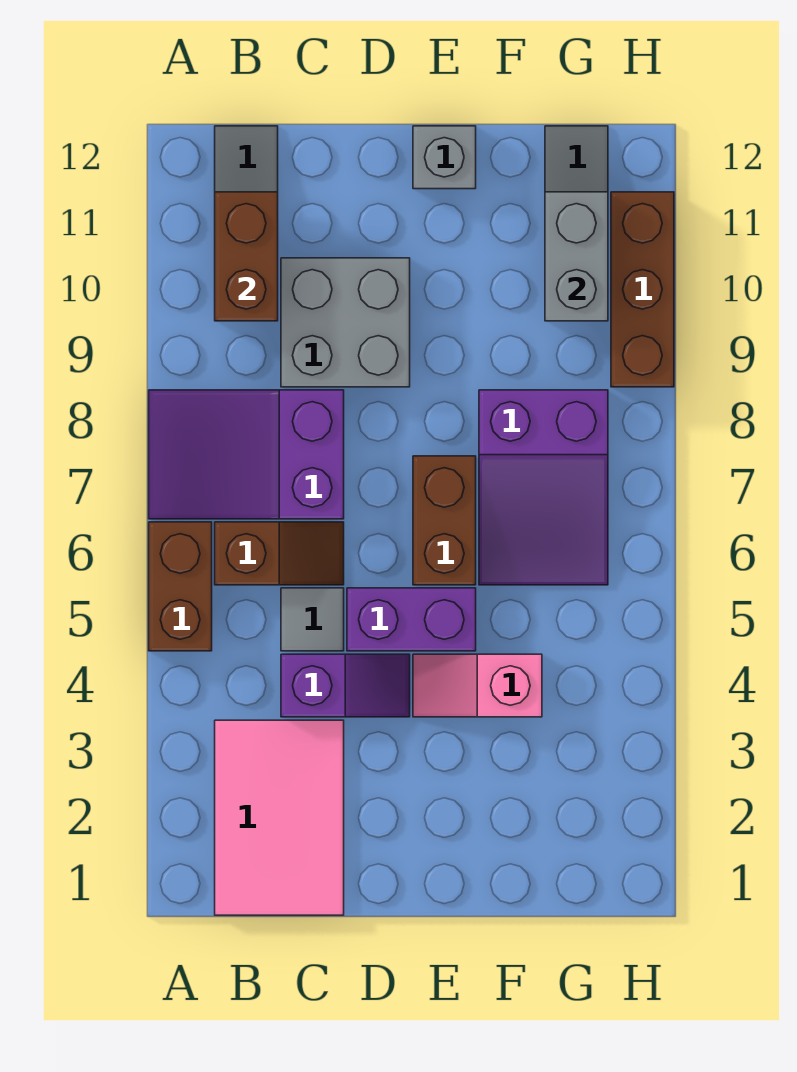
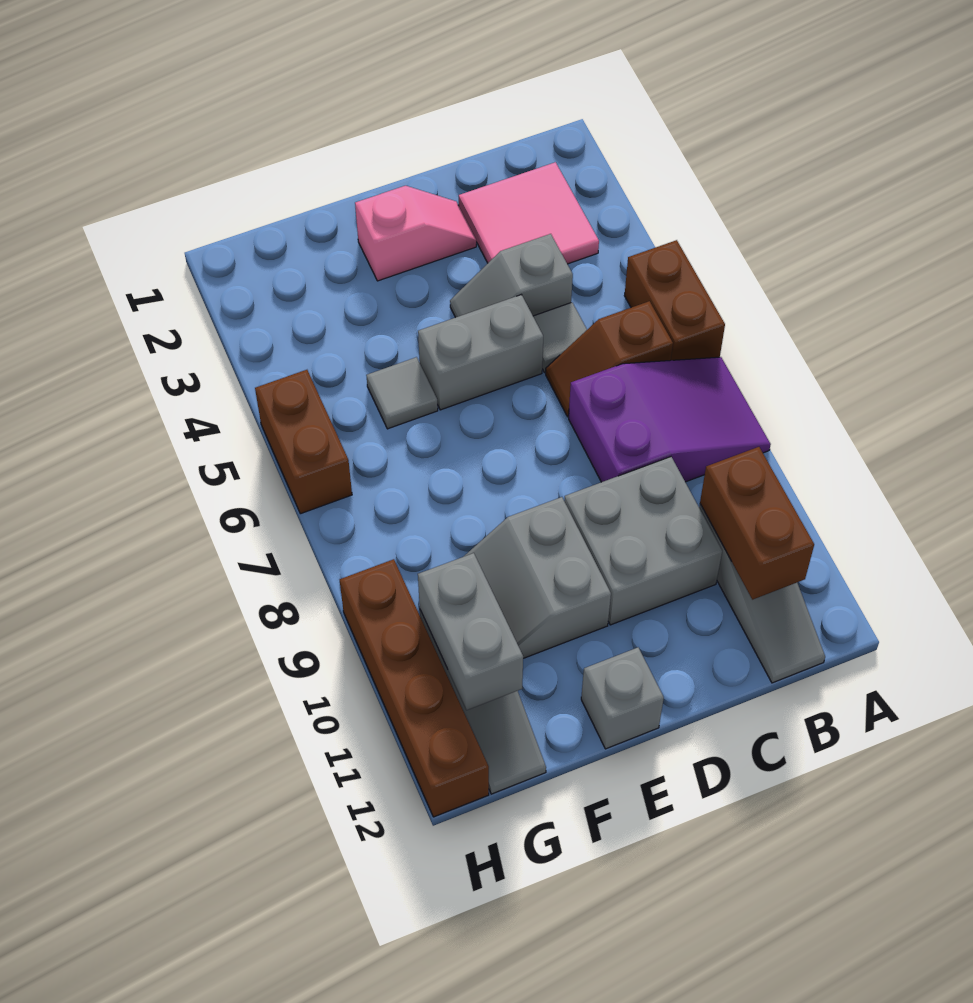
pink 2x3 tile [215,720,344,915] -> pink 2x2 tile [459,162,599,264]
purple 1x2 slope [281,654,410,717] -> grey 1x2 slope [450,234,573,317]
purple 1x2 brick [347,588,476,651] -> grey 1x2 brick [418,295,543,410]
pink 1x2 slope [413,654,542,717] -> pink 1x2 slope moved to [355,186,476,281]
brown 1x2 brick [413,456,476,585] -> brown 1x2 brick moved to [255,370,352,514]
none -> grey 2x2 slope [465,497,611,658]
none -> grey 1x1 tile [366,357,438,429]
purple 2x3 slope [479,390,608,585] -> none
brown 1x3 brick [611,192,674,387] -> brown 1x4 brick [340,559,489,817]

